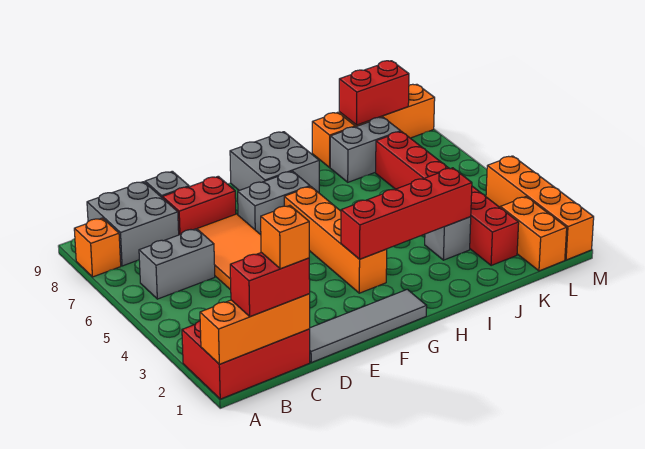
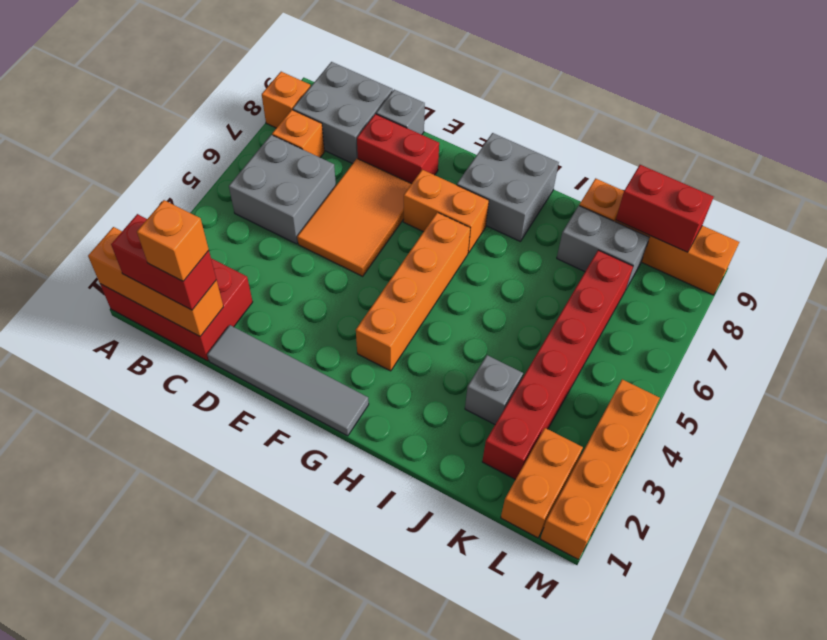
grey 1x2 brick [139,229,215,299] -> grey 2x2 brick [229,135,336,244]
none -> orange 1x1 brick [272,110,324,157]
grey 1x2 brick [238,171,310,235] -> orange 1x2 brick [403,170,489,253]
red 1x4 brick [341,168,472,259] -> none

